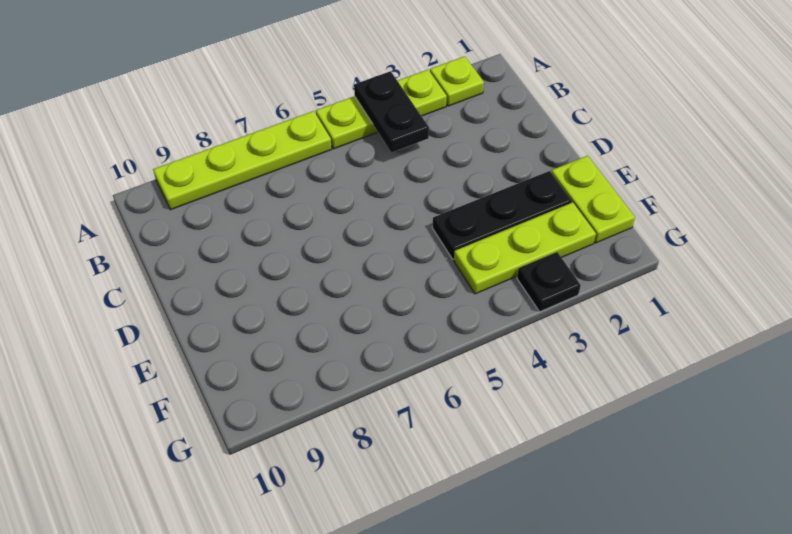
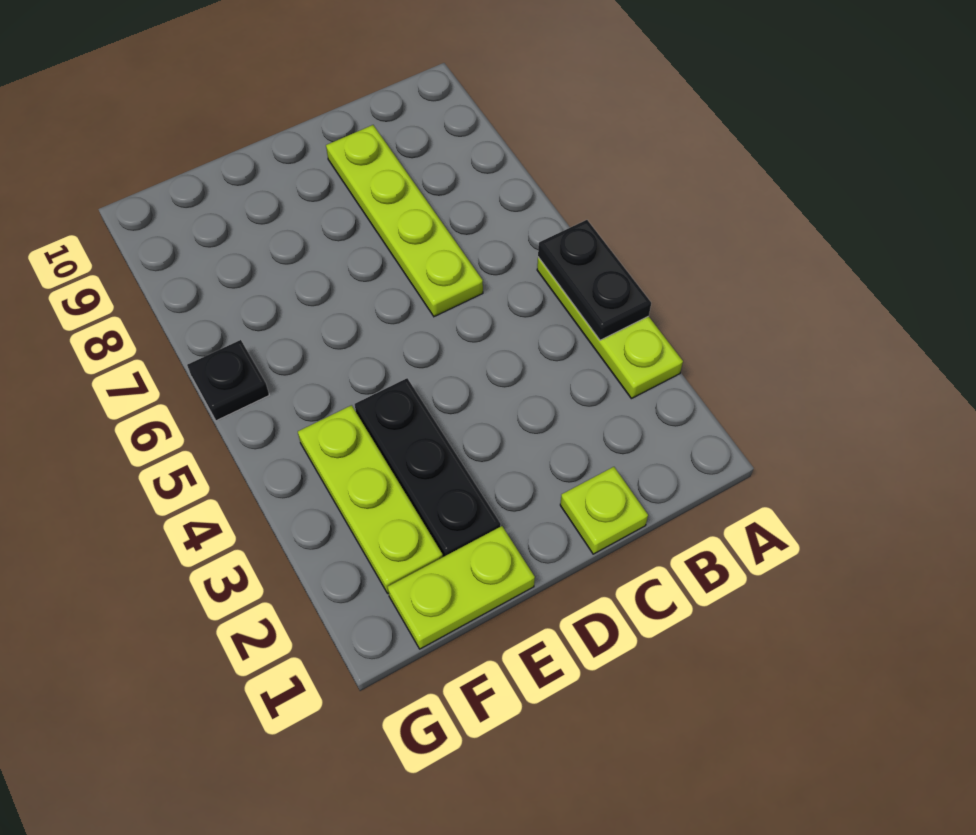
lime 1x1 plate [430,56,484,106] -> lime 1x1 plate moved to [560,467,648,554]
black 1x2 plate [354,71,429,152] -> black 1x2 plate turned to [538,220,651,340]
lime 1x4 plate [153,111,332,210] -> lime 1x4 plate moved to [326,125,483,317]
black 1x1 plate [517,252,581,312] -> black 1x1 plate moved to [187,340,269,421]

